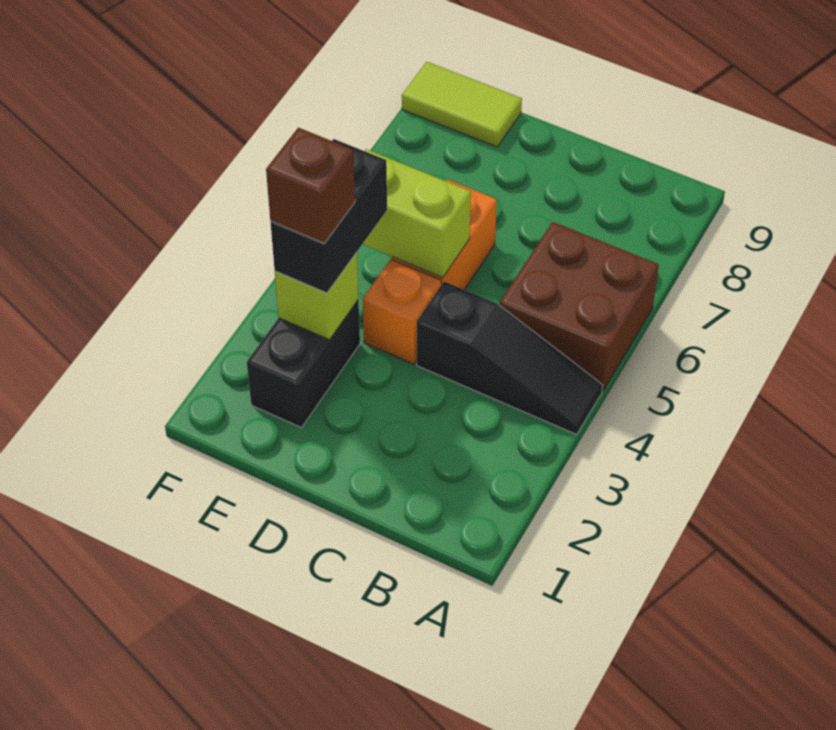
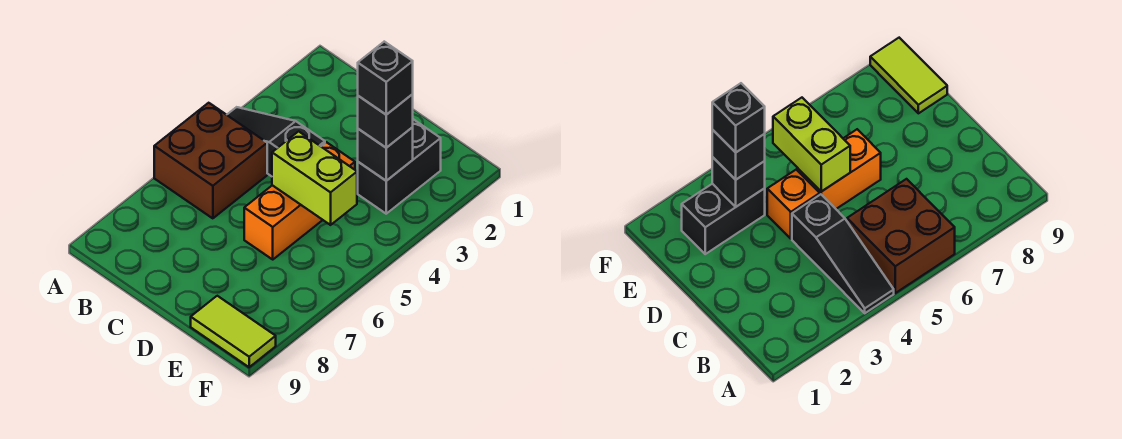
lime 1x1 brick [275,253,358,340] -> black 1x1 brick [358,127,413,181]
black 1x2 brick [270,139,387,293] -> black 1x1 brick [358,94,413,148]
brown 1x1 brick [266,128,355,243] -> black 1x1 brick [358,42,413,115]

